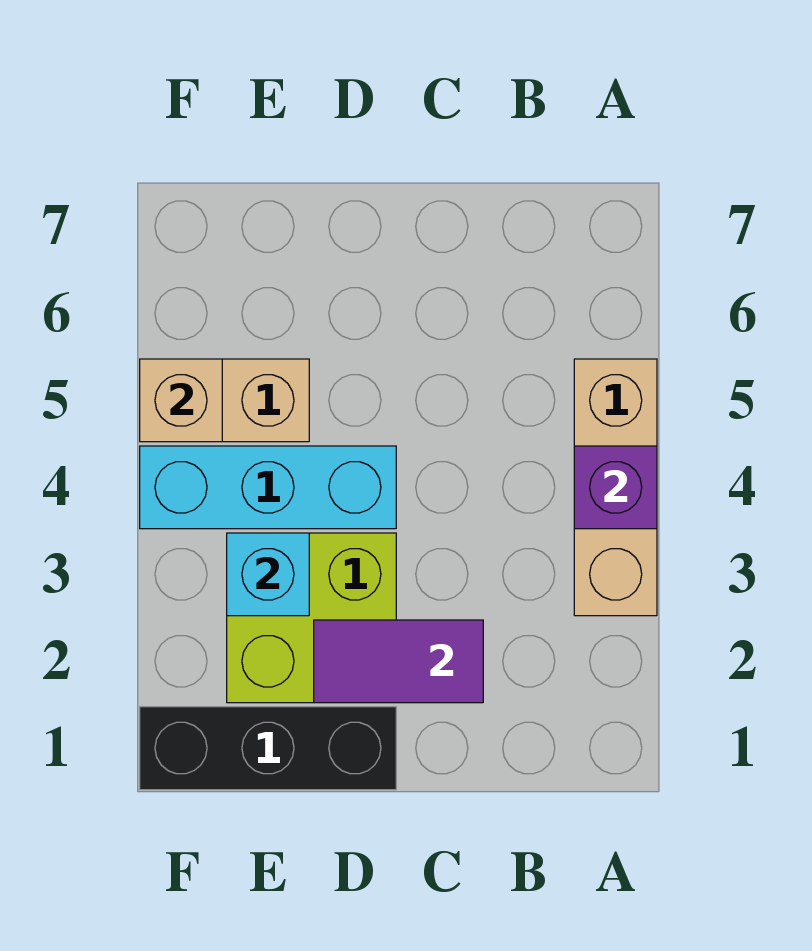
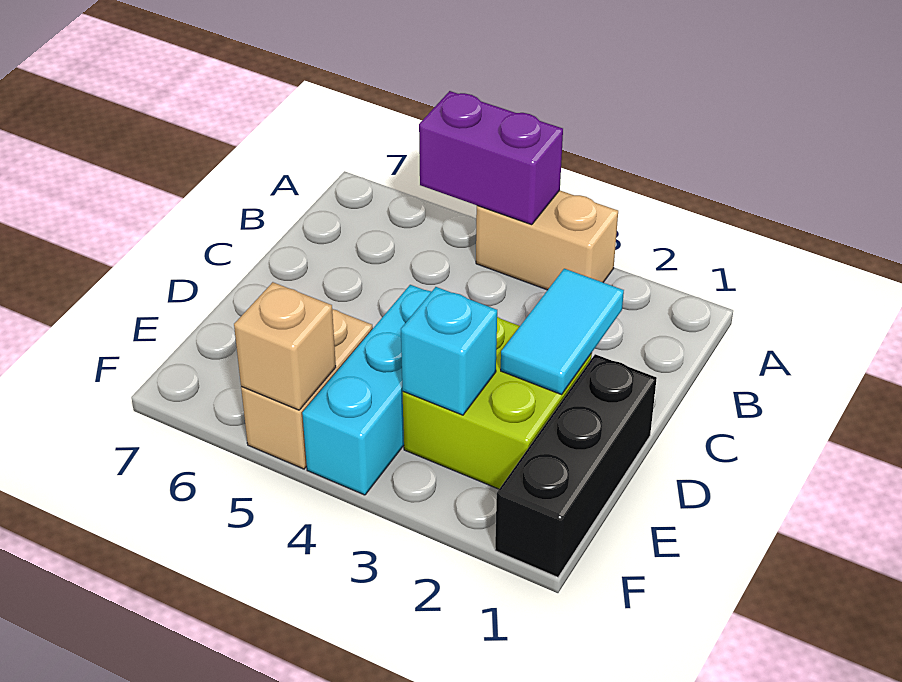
tan 1x3 brick [574,359,657,616] -> tan 1x2 brick [476,190,618,290]
purple 1x1 brick [574,446,657,529] -> purple 1x2 brick [419,91,563,225]
purple 1x2 tile [314,620,483,703] -> cyan 1x2 tile [501,269,624,395]

